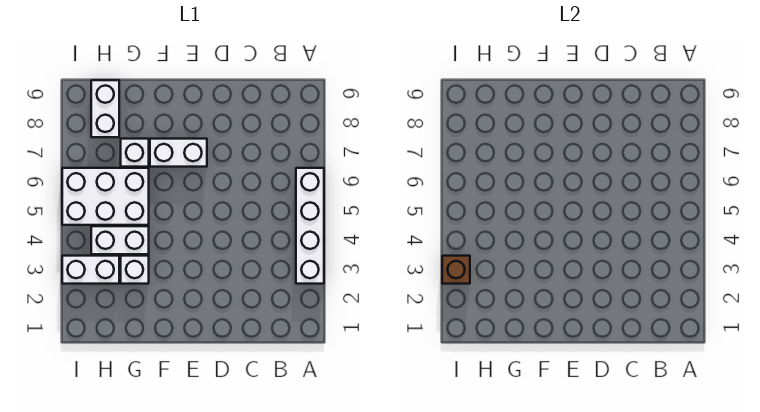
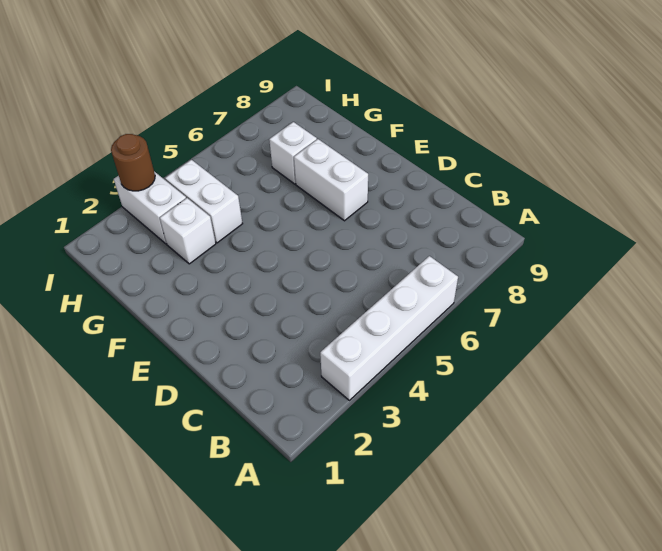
white 2x3 brick [62,168,149,225] -> none
white 1x2 brick [91,80,119,137] -> none
brown 1x1 brick [442,256,470,284] -> brown 1x1 round brick [111,134,155,191]

